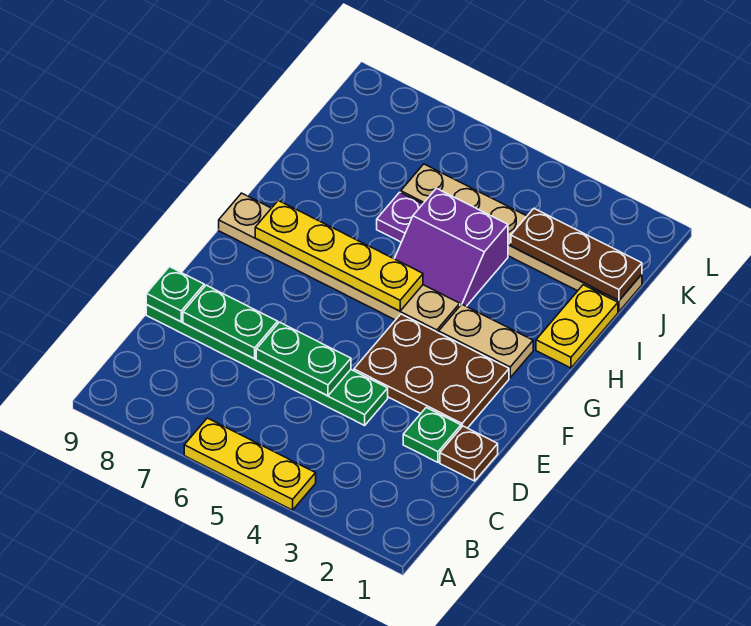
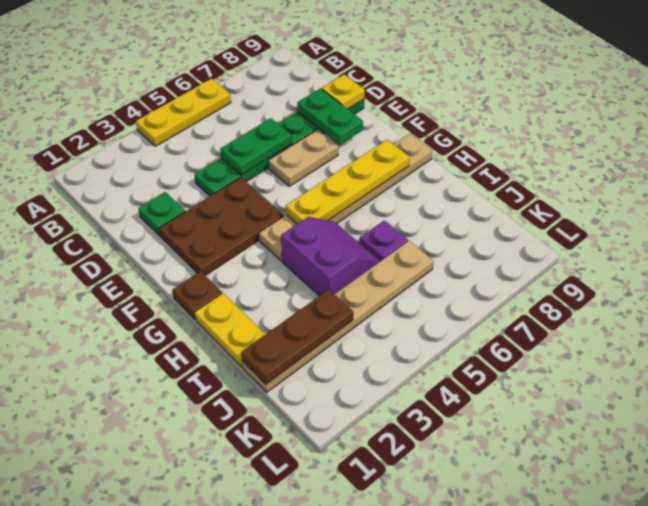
brown 1x1 plate [440,426,498,481] -> brown 1x1 plate moved to [172,271,222,319]
green 1x2 plate [183,285,278,359] -> green 1x2 plate turned to [297,89,363,145]
green 1x1 plate [146,267,204,322] -> yellow 1x1 plate [322,74,365,109]
tan 1x2 plate [439,304,533,378] -> tan 1x2 plate moved to [268,130,338,186]
purple 2x2 slope [395,188,508,306] -> purple 2x2 slope turned to [281,217,380,296]

